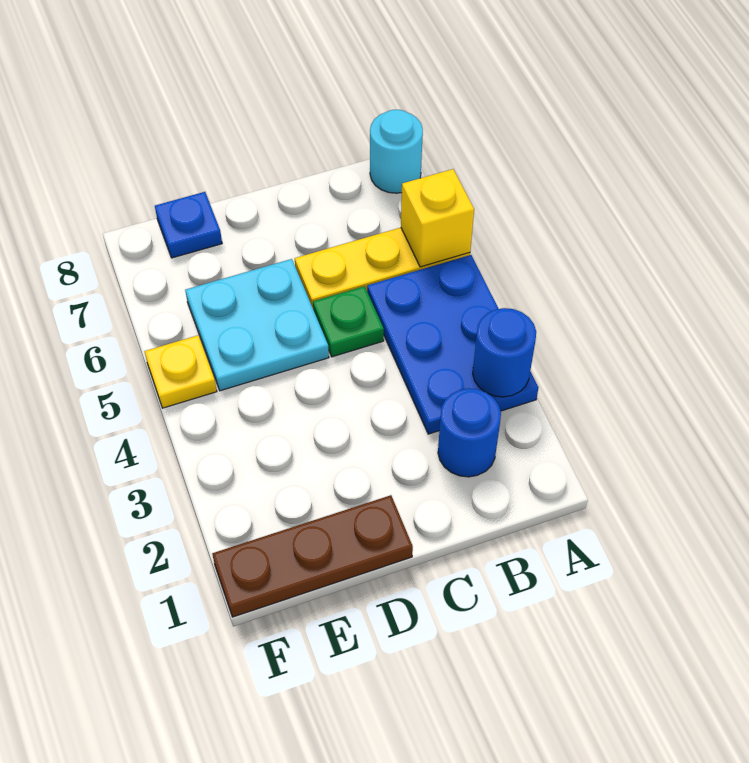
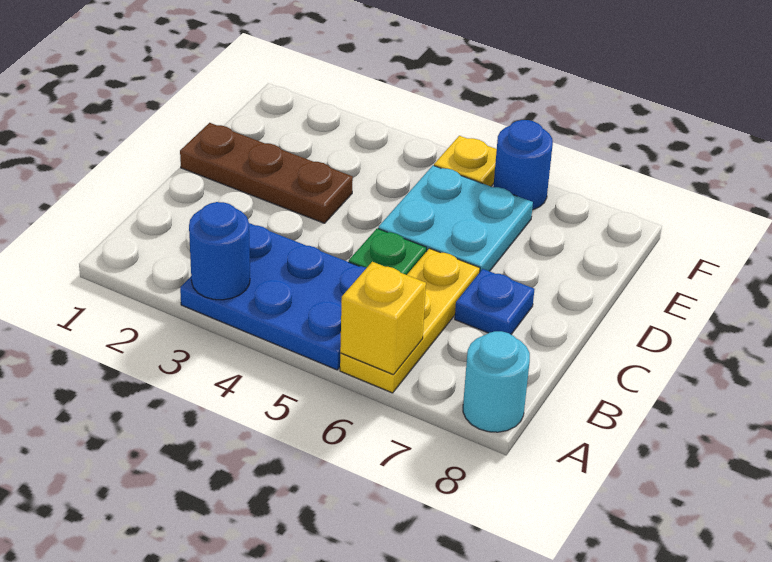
blue 1x1 round brick [438,388,501,477] -> blue 1x1 round brick moved to [493,120,553,210]
brown 1x3 plate [212,495,413,617] -> brown 1x3 plate turned to [180,123,353,223]
blue 1x1 plate [155,192,222,258] -> blue 1x1 plate moved to [455,269,535,334]

